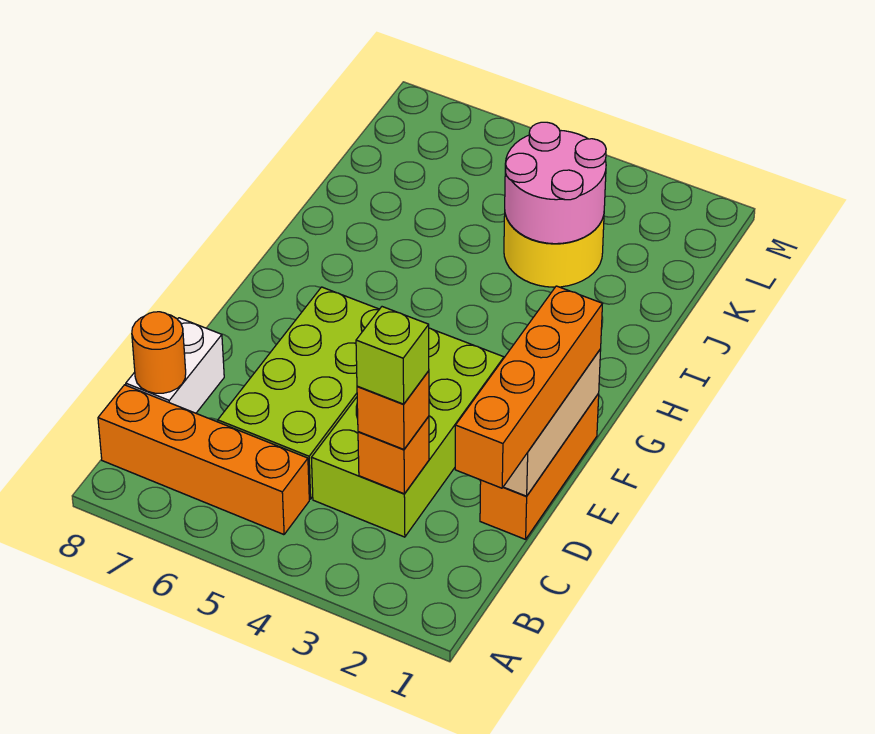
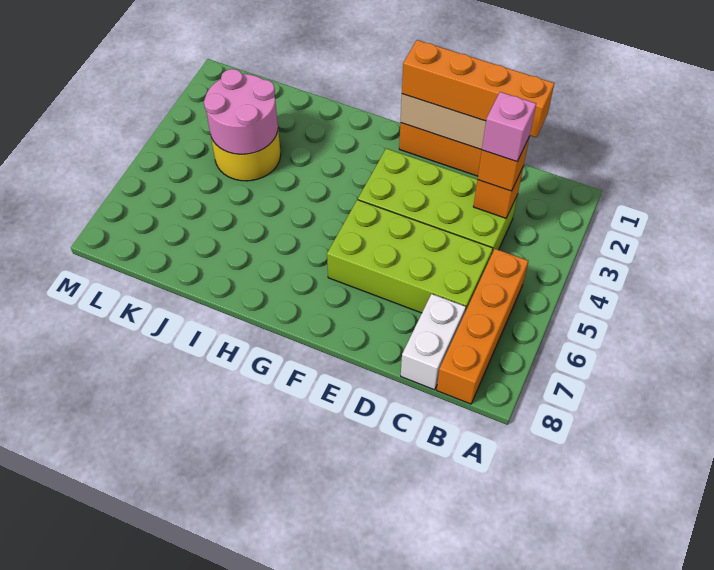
lime 1x1 brick [356,307,429,404] -> pink 1x1 brick [482,92,536,162]
white 1x2 brick [126,318,224,413] -> white 1x2 brick turned to [401,294,466,390]
orange 1x1 round brick [132,312,186,393] -> none

